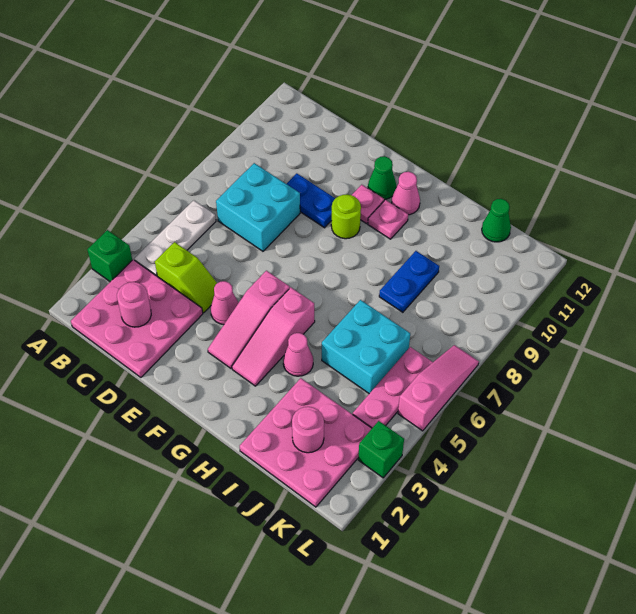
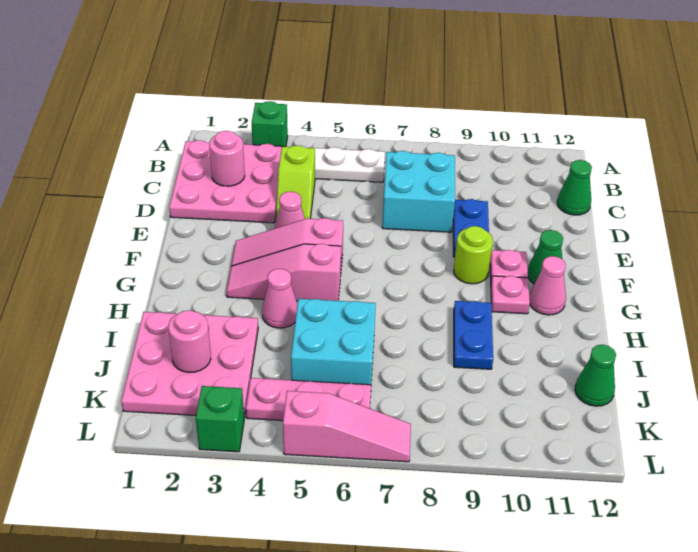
none -> green 1x1 cone [557,160,592,215]
blue 1x2 plate [379,251,439,312] -> blue 1x2 plate turned to [454,301,493,369]

